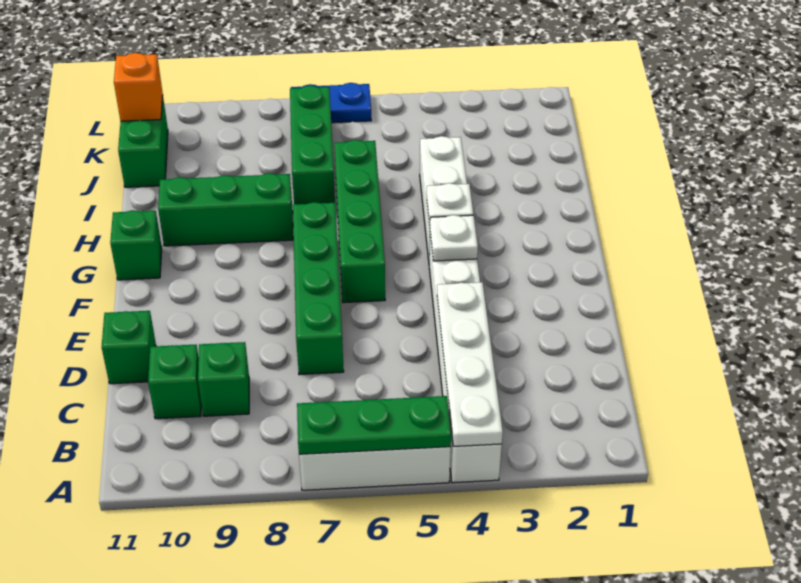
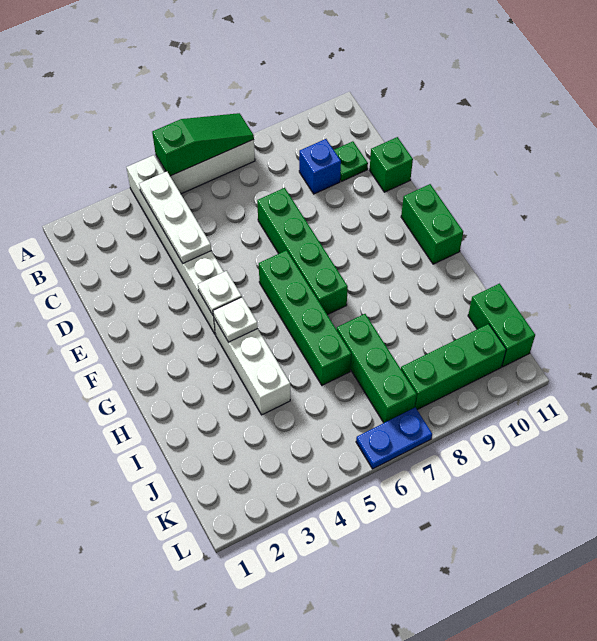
white 1x4 plate [437,282,503,446] -> white 1x3 plate [139,171,211,263]
green 1x3 plate [297,396,451,454] -> green 1x3 slope [152,113,254,176]
green 1x1 brick [198,342,249,416] -> blue 1x1 brick [299,139,341,194]
green 1x1 brick [148,345,201,419] -> green 1x1 plate [334,141,368,181]
green 1x1 brick [110,210,162,280] -> green 1x2 brick [401,184,463,264]
green 1x3 brick [158,173,293,246] -> green 1x3 brick moved to [401,324,506,410]
orange 1x1 brick [114,53,163,121] -> none

